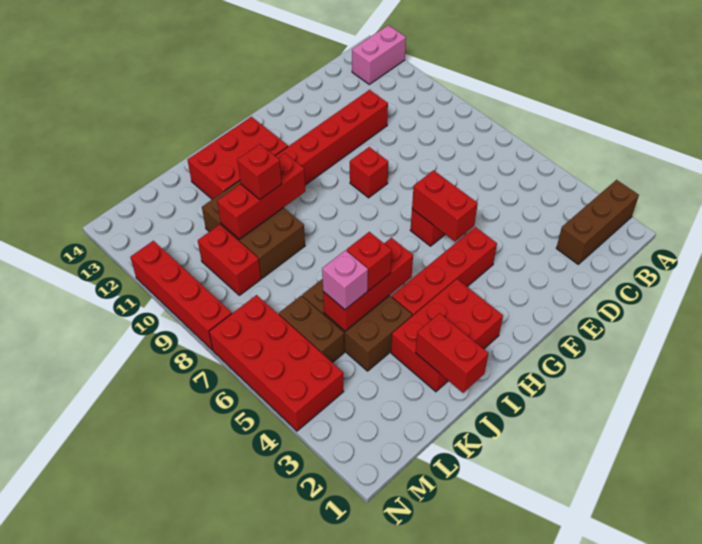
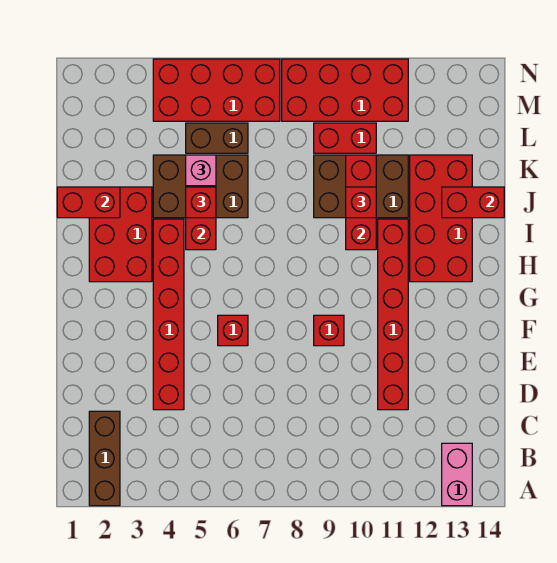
red 1x4 brick [392,227,497,316] -> red 1x6 brick [153,219,184,410]
red 1x2 brick [412,170,478,241] -> red 1x2 brick moved to [442,187,504,218]
red 2x3 brick [187,117,288,199] -> red 2x4 brick [410,155,472,282]
red 1x4 brick [130,241,232,350] -> red 2x4 brick [282,59,408,121]

